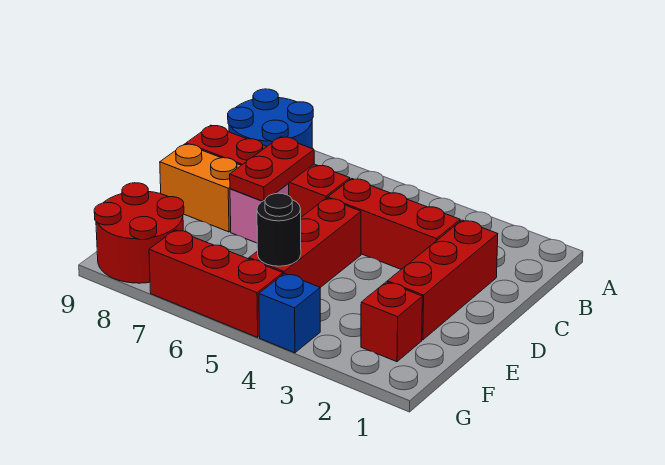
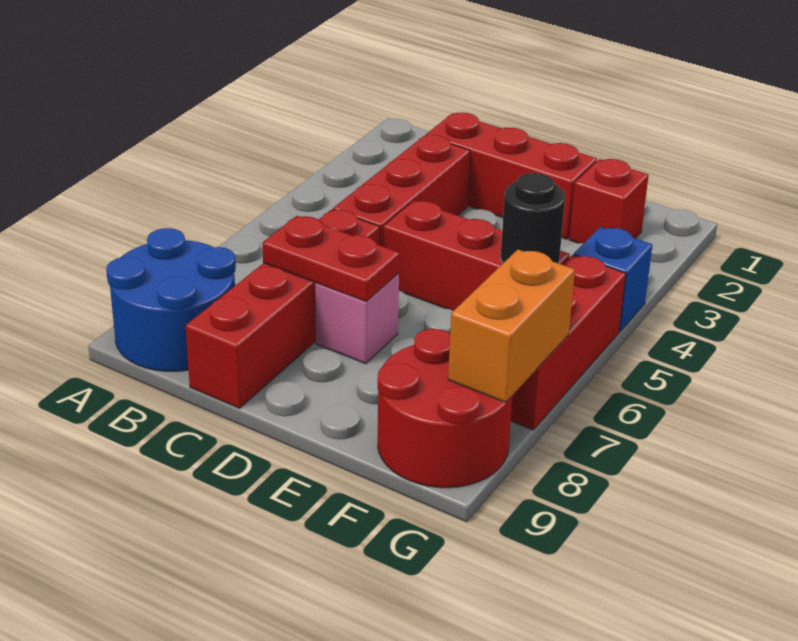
orange 1x2 brick [160,144,241,232] -> orange 1x2 brick moved to [448,250,575,402]

